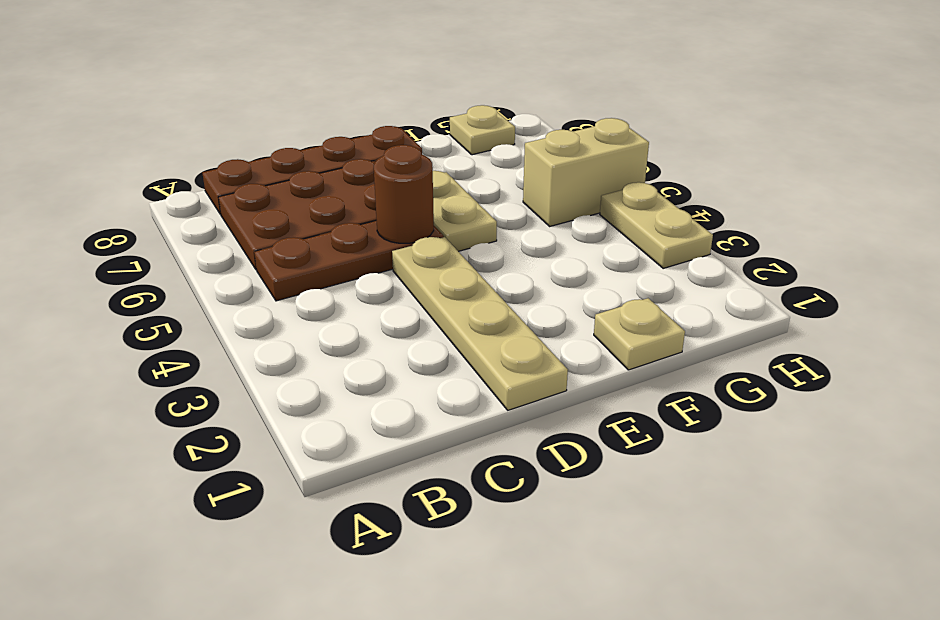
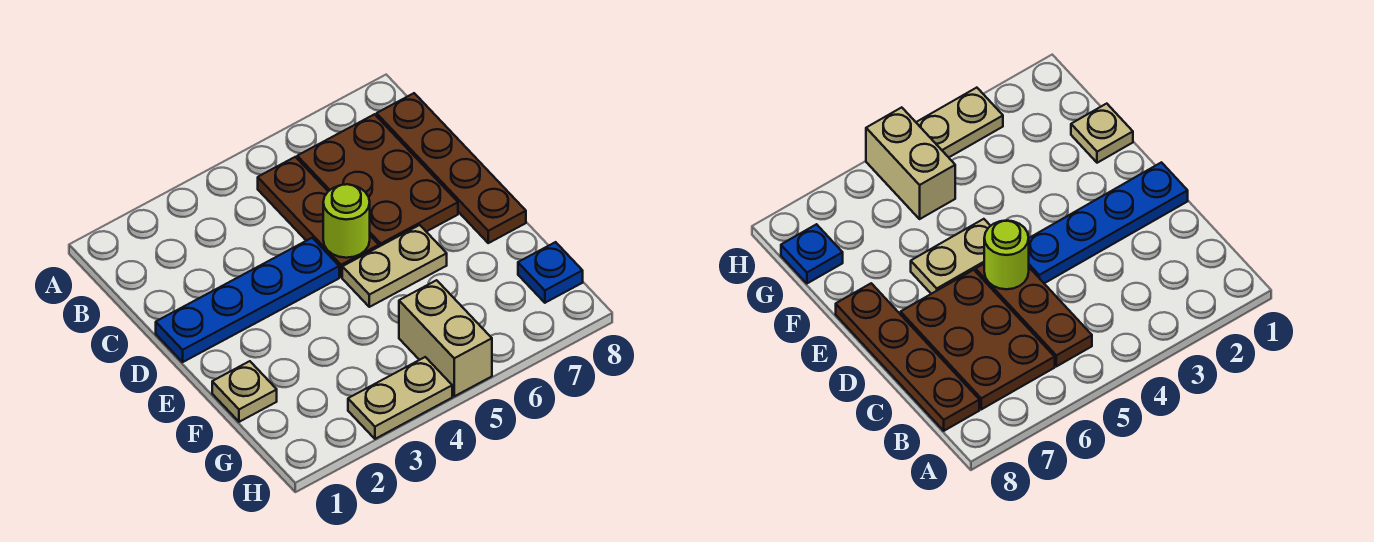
tan 1x4 plate [392,237,568,410] -> blue 1x4 plate [156,238,339,362]
brown 1x1 round brick [374,145,434,243] -> lime 1x1 round brick [323,184,370,258]
tan 1x1 plate [450,105,515,155] -> blue 1x1 plate [518,242,583,303]

